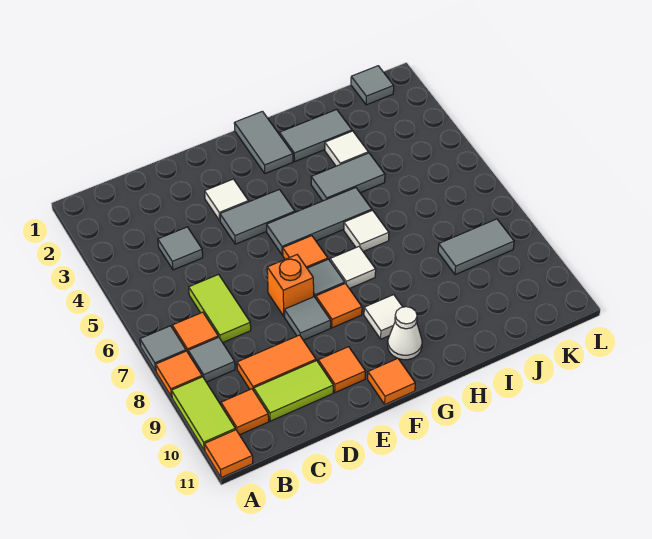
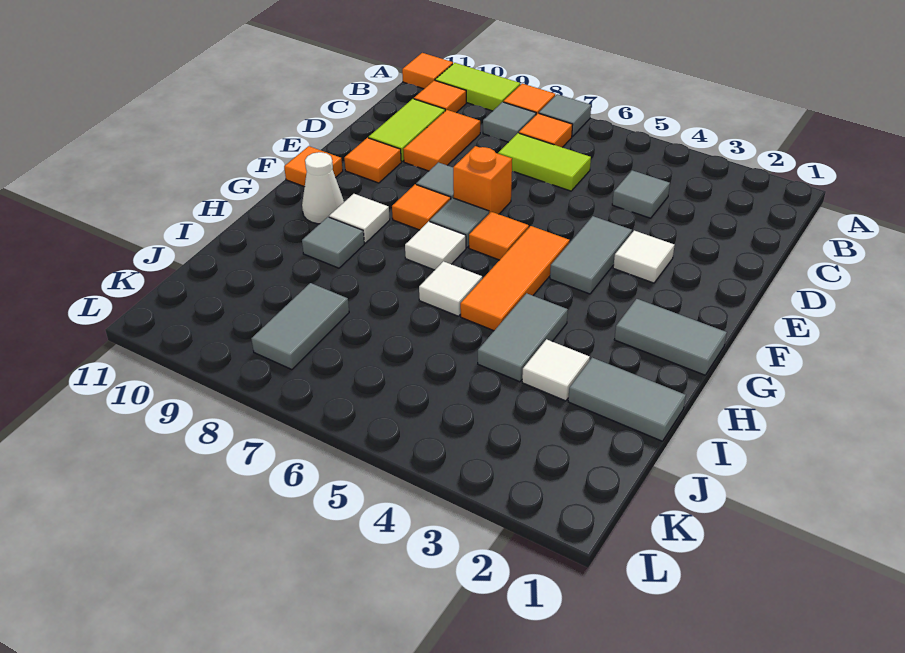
grey 1x3 tile [267,188,372,255] -> orange 1x3 tile [460,226,570,331]
grey 1x2 tile [279,109,352,161] -> grey 1x2 tile turned to [568,358,686,441]
grey 1x1 tile [351,66,394,105] -> grey 1x1 tile moved to [302,217,364,268]

